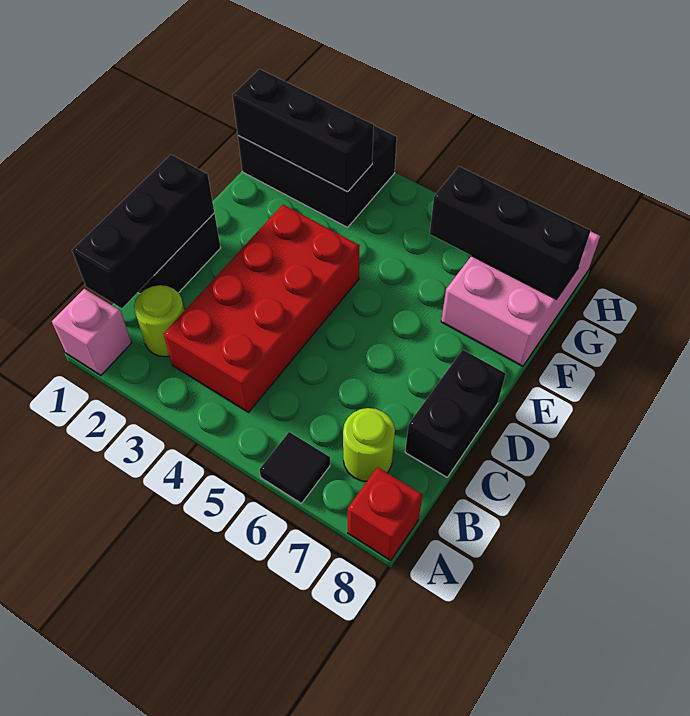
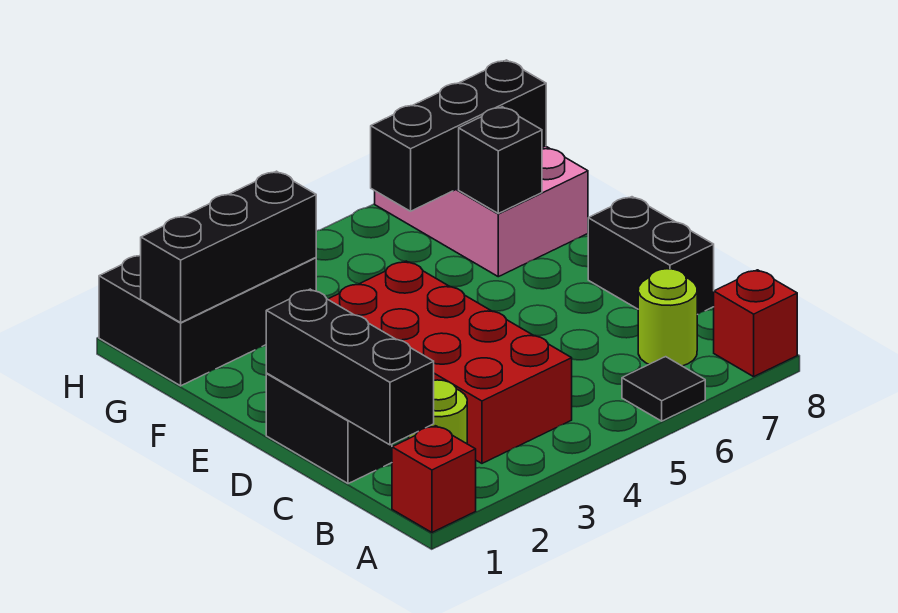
pink 1x1 brick [52,289,132,375] -> red 1x1 brick [392,426,476,532]
none -> black 1x1 brick [459,107,542,213]

